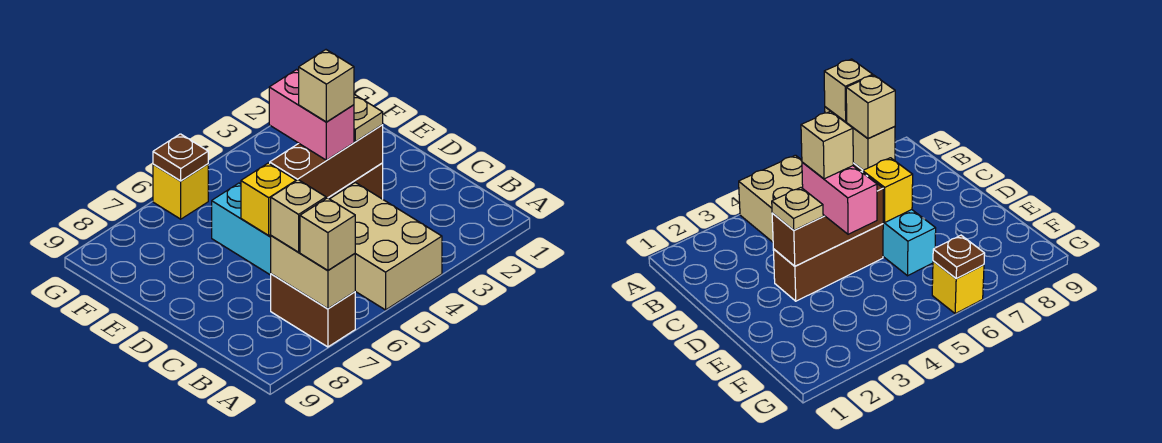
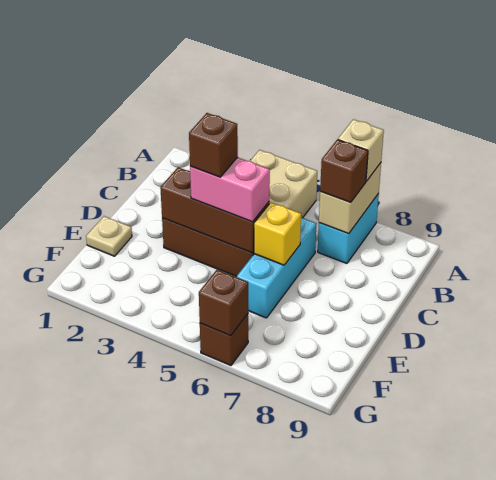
brown 1x2 brick [271,274,355,347] -> cyan 1x2 brick [318,194,379,263]
tan 1x1 brick [271,180,326,252] -> brown 1x1 brick [320,140,368,202]
tan 1x1 plate [354,95,383,142] -> tan 1x1 plate moved to [86,216,132,256]
pink 1x2 brick [269,69,354,160] -> pink 1x2 brick turned to [190,157,270,222]
tan 1x1 brick [299,50,354,122] -> brown 1x1 brick [189,113,238,177]
yellow 1x1 brick [153,164,208,219] -> brown 1x1 brick [200,314,248,365]
brown 1x1 plate [153,134,208,181] -> brown 1x1 brick [199,270,248,336]

